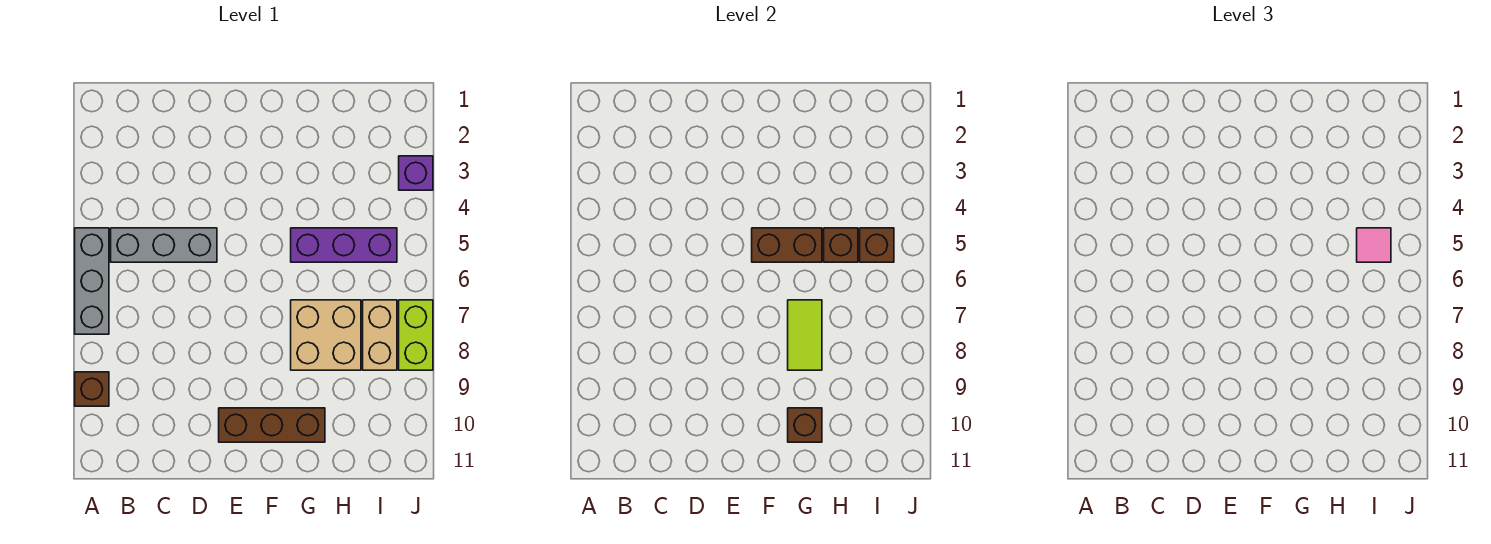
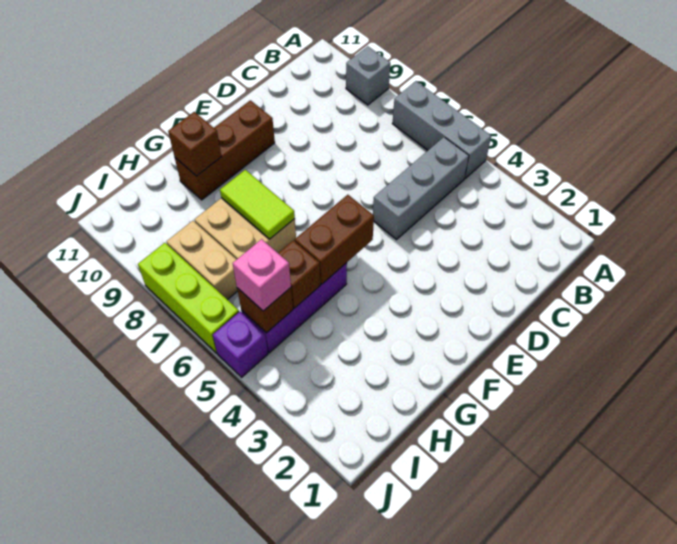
brown 1x1 brick [75,372,109,406] -> grey 1x1 brick [346,46,390,105]
pink 1x1 tile [1357,228,1391,262] -> pink 1x1 brick [233,239,291,311]
purple 1x1 brick [399,156,433,190] -> purple 1x1 brick moved to [213,312,268,377]
lime 1x2 brick [399,300,433,370] -> lime 1x3 brick [138,243,239,353]

